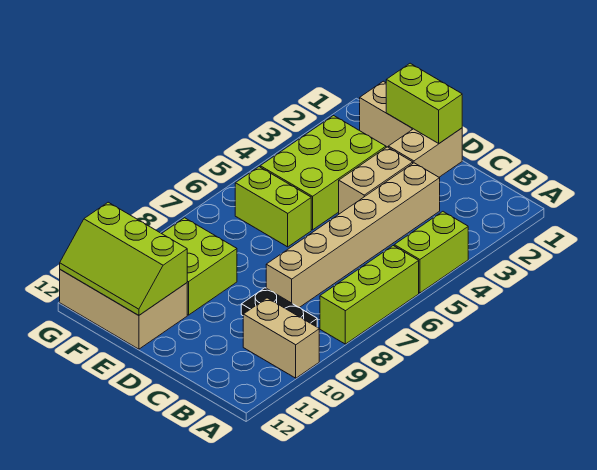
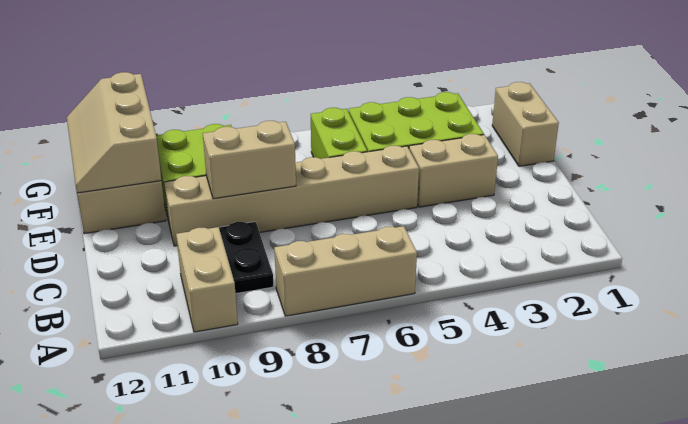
lime 1x2 brick [394,212,468,293] -> none
lime 1x3 brick [320,246,419,344] -> tan 1x3 brick [274,226,417,316]
tan 1x6 brick [266,163,440,308] -> tan 1x6 brick moved to [164,146,419,246]
tan 1x2 brick [388,128,462,177] -> tan 1x2 brick moved to [203,121,296,199]
lime 1x2 brick [386,63,462,143] -> none
lime 2x3 slope [60,202,187,315] -> tan 2x3 slope [67,72,161,193]

